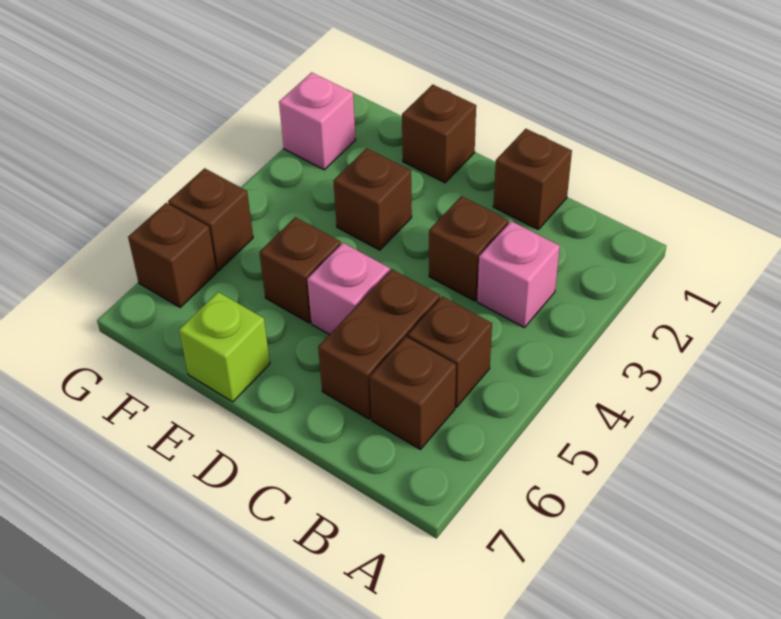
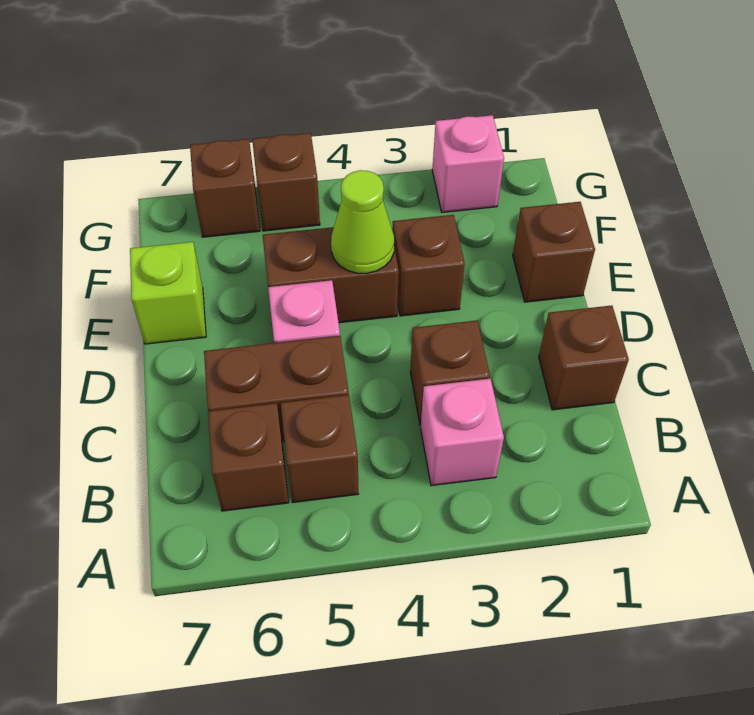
none -> lime 1x1 cone [331,170,394,273]
brown 1x1 brick [259,217,341,323] -> brown 1x2 brick [263,227,399,323]

